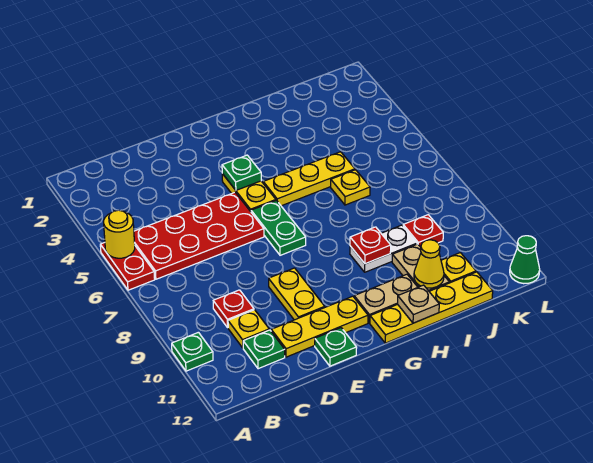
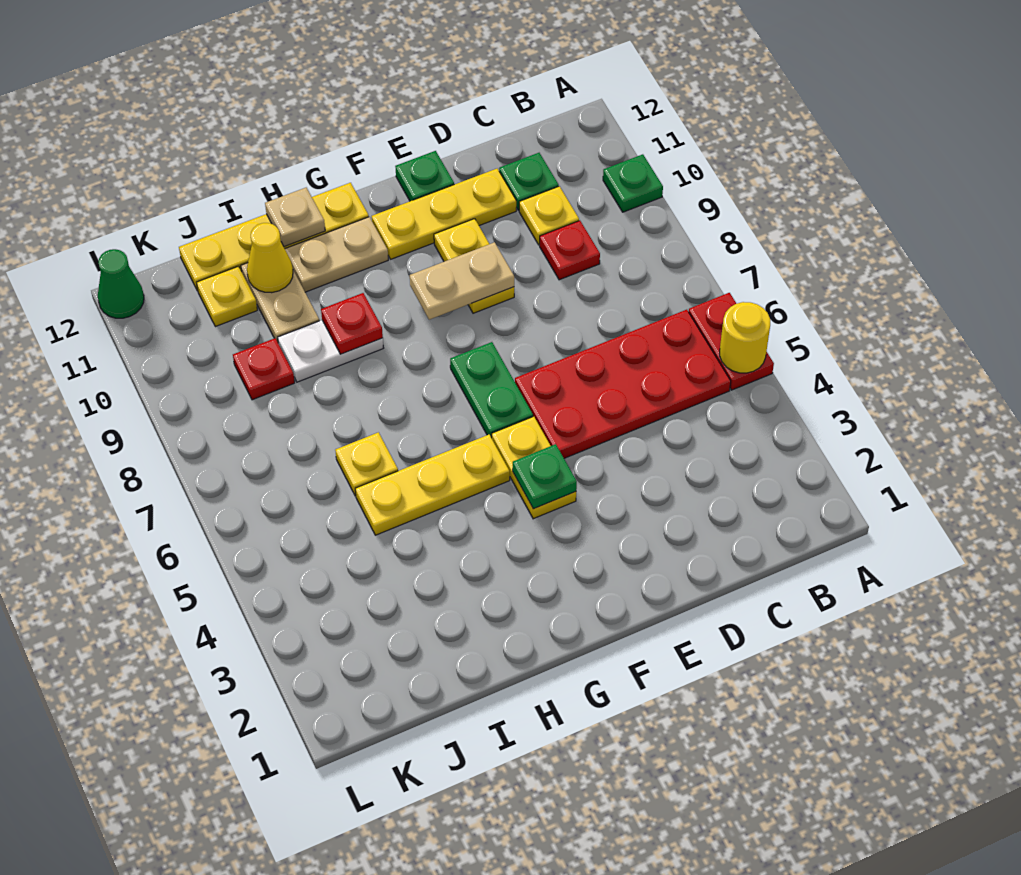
none -> tan 1x2 plate [410,242,514,320]

